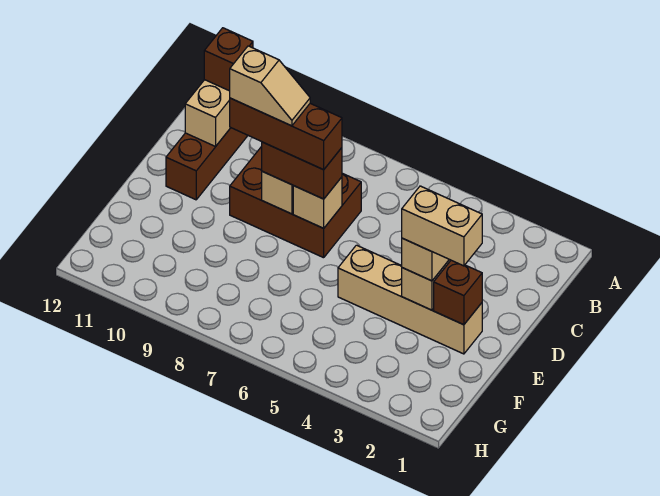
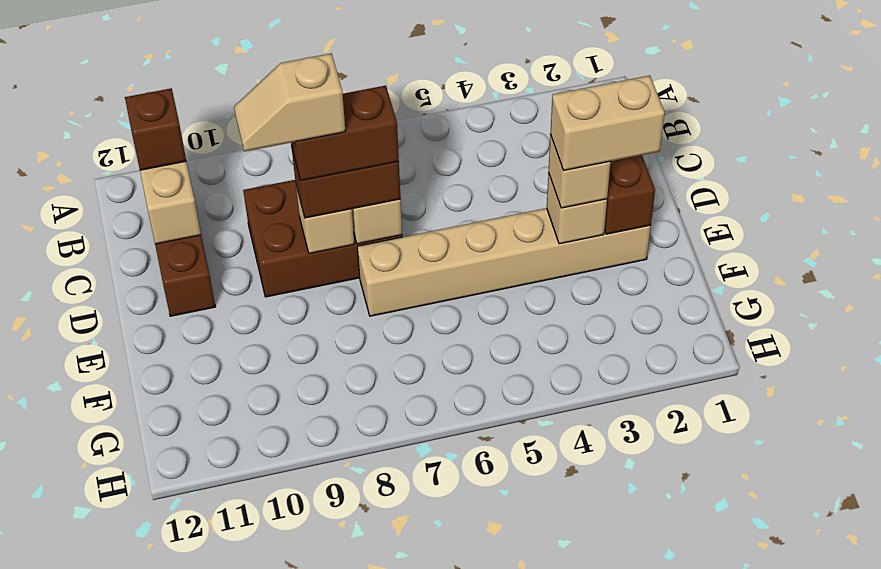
brown 1x3 brick [230,98,342,170] -> brown 1x2 brick [291,86,399,181]
tan 1x2 slope [230,46,310,126] -> tan 1x2 slope turned to [234,53,346,151]
tan 1x4 brick [338,245,482,354] -> tan 1x6 brick [357,208,651,316]

